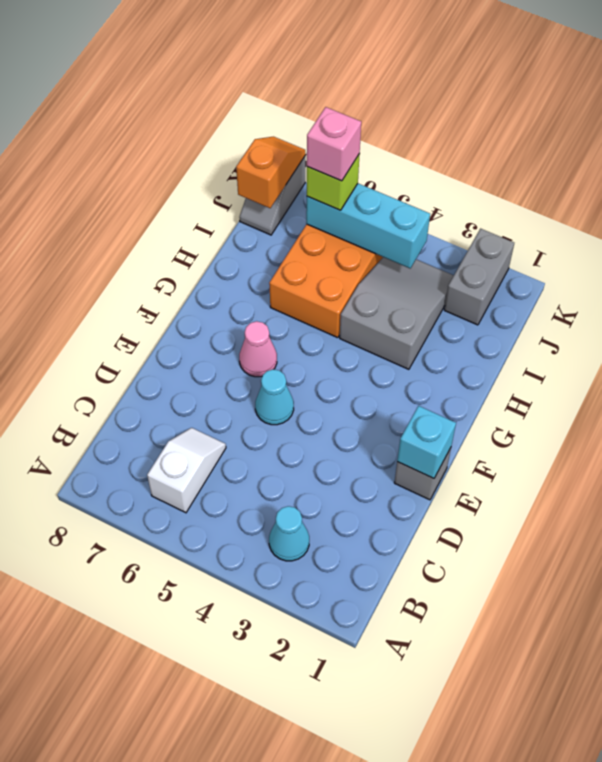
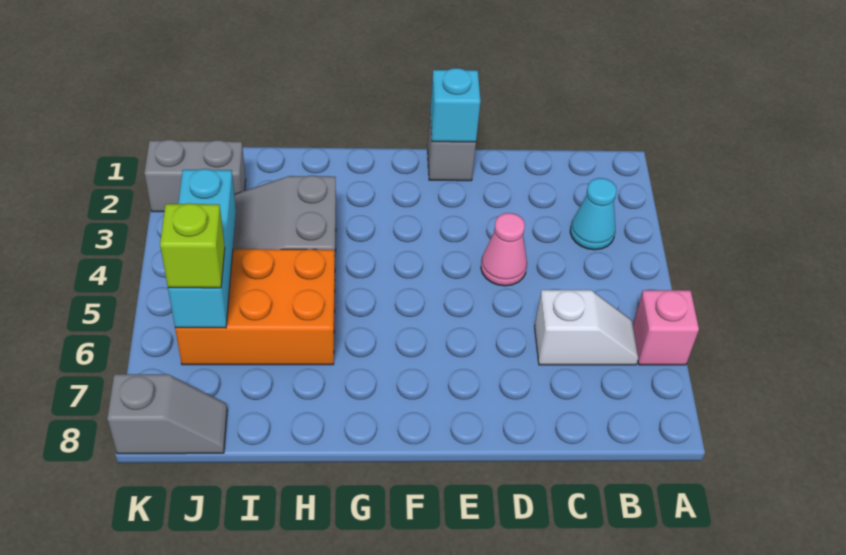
white 1x2 slope [147,428,226,513] -> white 1x2 slope turned to [535,290,638,365]
cyan 1x1 cone [255,369,294,425] -> none
pink 1x1 cone [239,321,277,377] -> pink 1x1 cone moved to [481,213,527,286]
pink 1x1 brick [307,107,361,181] -> pink 1x1 brick moved to [633,290,699,365]
orange 1x2 slope [236,137,305,208] -> none

